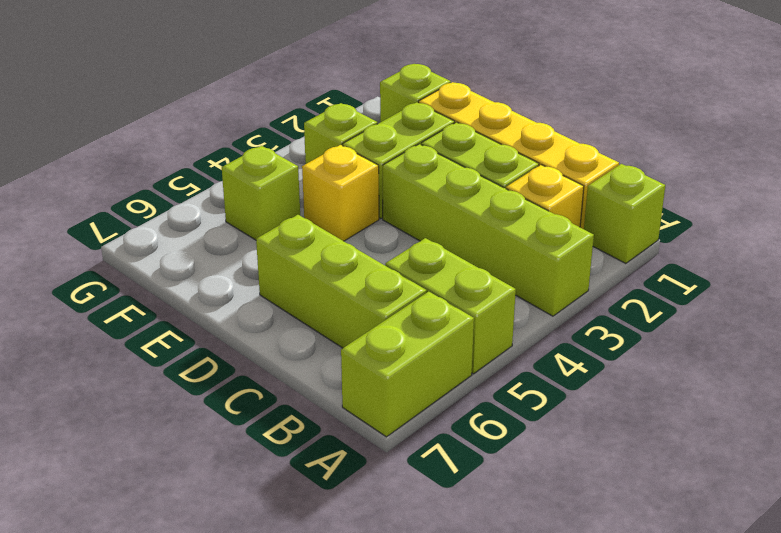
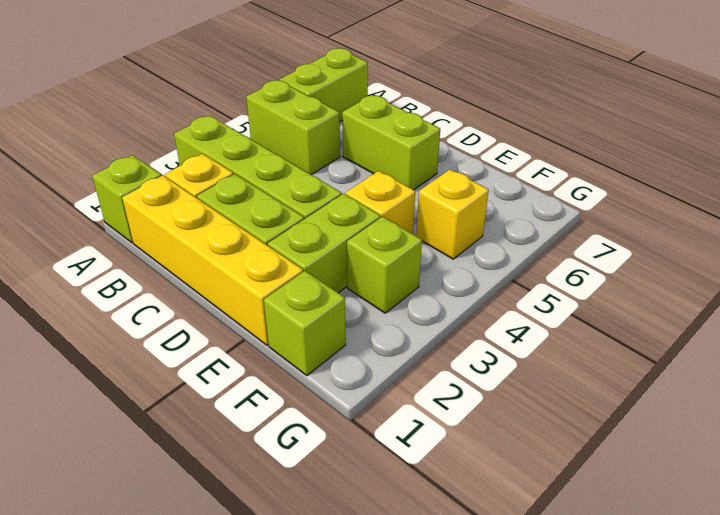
lime 1x3 brick [256,215,427,348] -> lime 1x2 brick [342,95,440,190]
lime 1x1 brick [222,146,300,240] -> yellow 1x1 brick [416,170,489,259]

